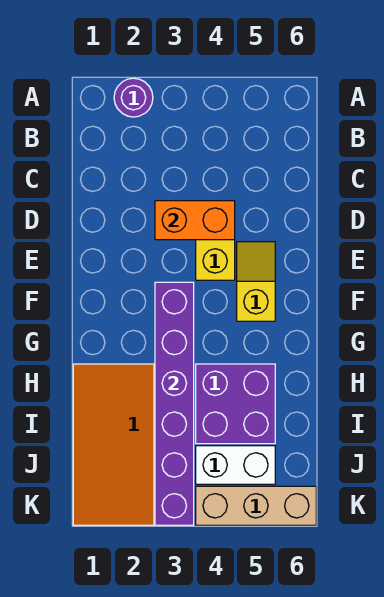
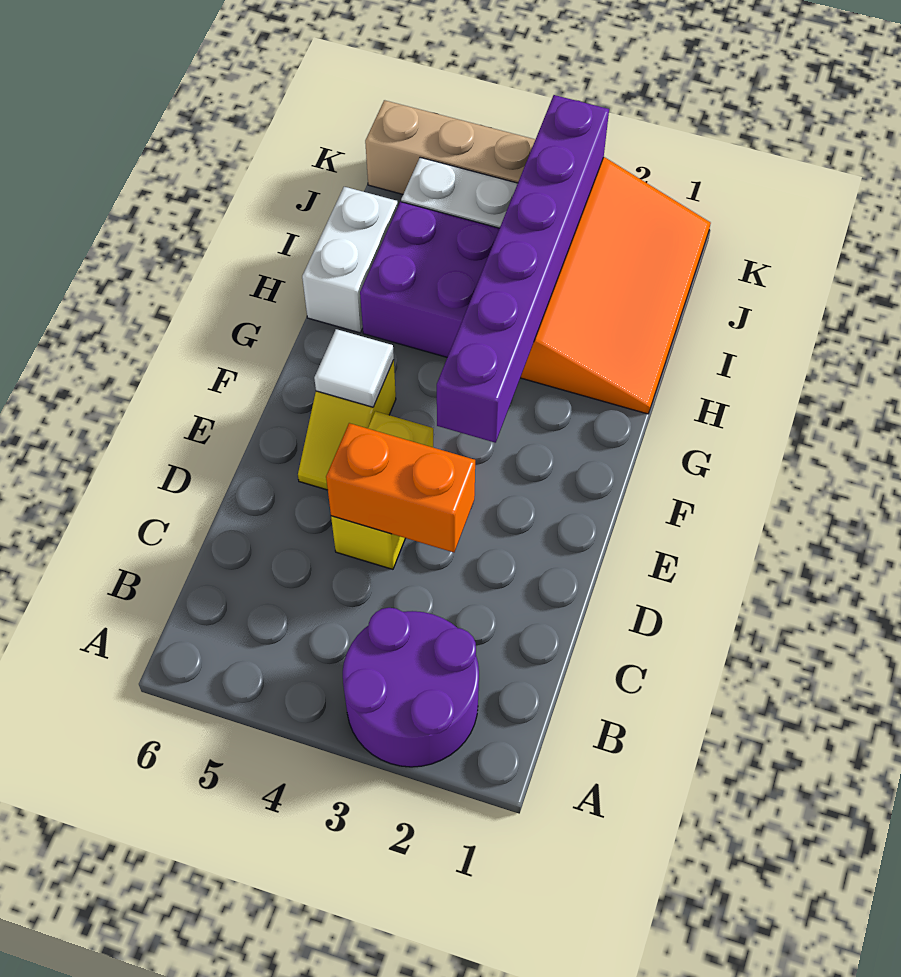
purple 1x1 round brick [114,78,153,117] -> purple 2x2 round brick [343,608,479,767]
none -> white 1x1 tile [314,329,394,407]
none -> white 1x2 brick [302,187,398,333]

